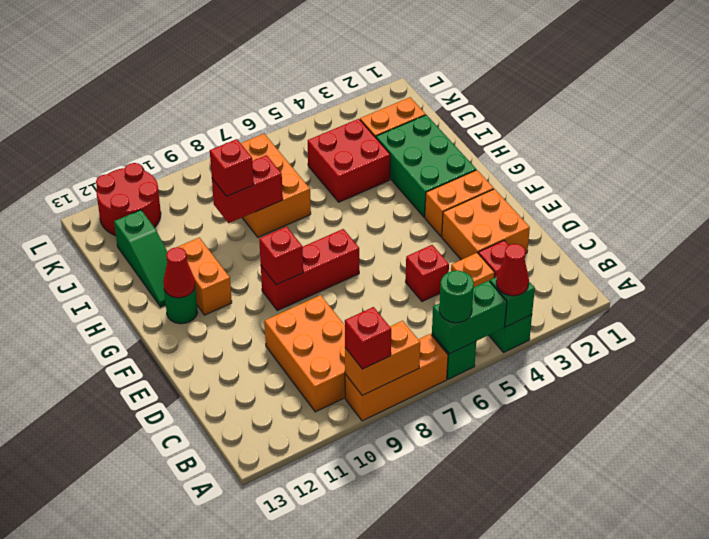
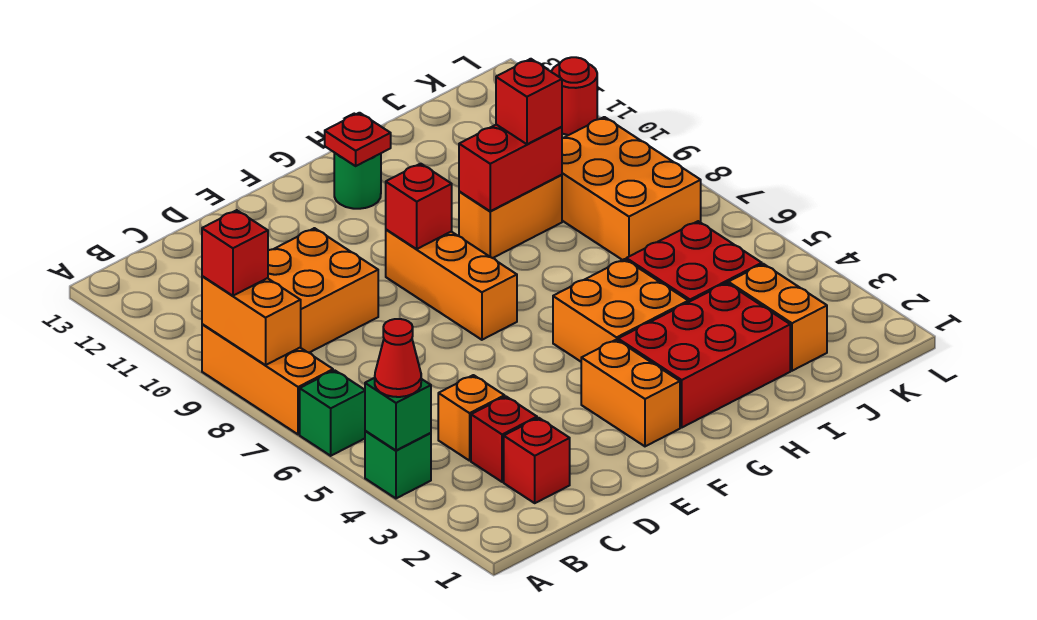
green 1x2 brick [432,281,507,354] -> none
green 1x1 round brick [439,270,474,323] -> none
orange 2x2 brick [442,189,530,260] -> orange 2x2 brick moved to [553,259,688,362]
red 1x1 brick [405,245,449,302] -> red 1x1 brick moved to [504,418,570,503]
red 1x3 brick [261,229,359,311] -> orange 1x3 brick [386,230,517,340]
green 2x3 brick [376,115,476,217] -> red 2x3 brick [618,283,790,427]
orange 1x2 brick [178,238,232,315] -> orange 1x2 brick moved to [459,175,562,258]
red 1x1 cone [163,247,195,298] -> red 1x1 plate [325,113,391,166]
green 1x3 slope [114,210,167,307] -> none
orange 2x3 brick [241,134,311,237] -> orange 2x3 brick turned to [562,117,701,260]
red 1x2 brick [212,155,283,223] -> red 1x2 brick turned to [459,125,562,211]
red 2x2 round brick [96,163,161,236] -> red 1x1 round brick [551,57,597,135]

